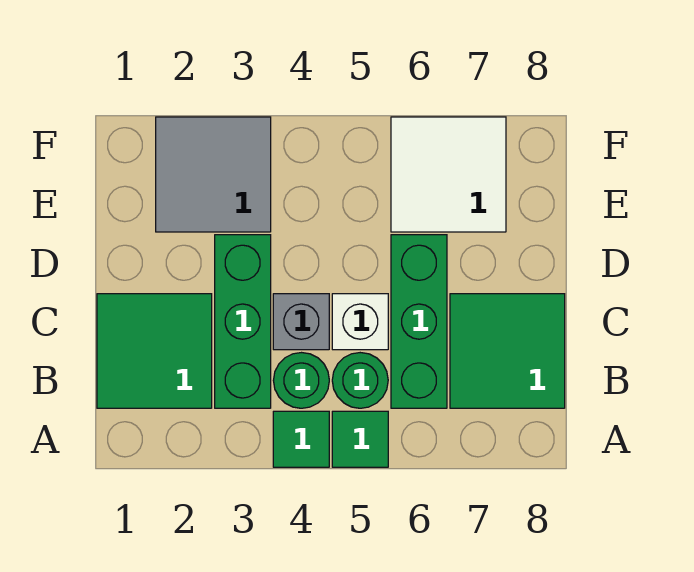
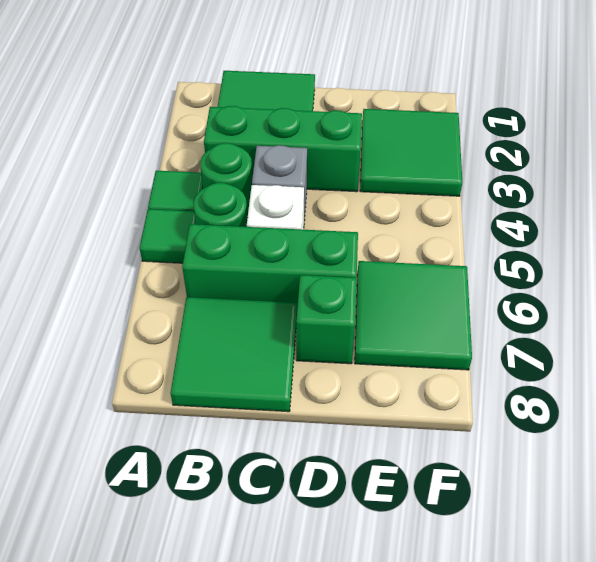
none -> green 1x1 brick [296,275,357,364]
grey 2x2 tile [156,117,271,232] -> green 2x2 tile [360,109,462,196]
white 2x2 tile [391,117,506,232] -> green 2x2 tile [355,261,472,370]

